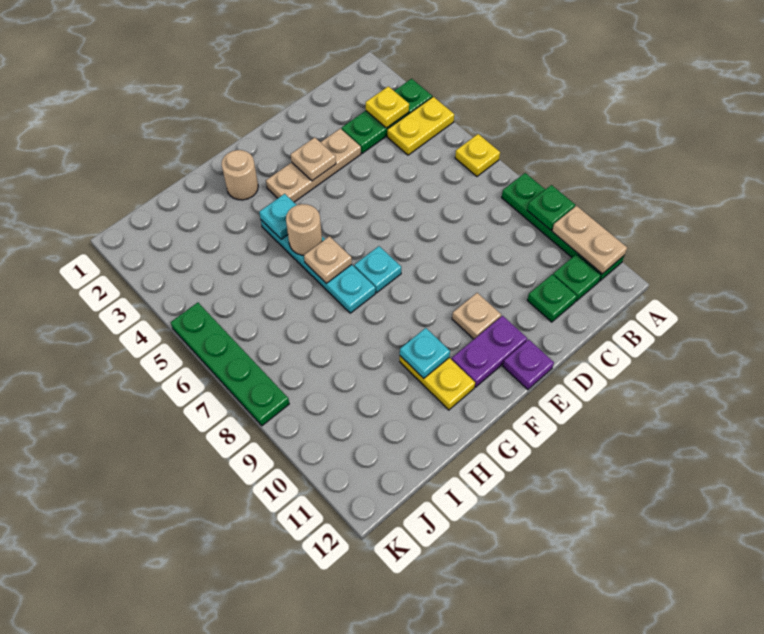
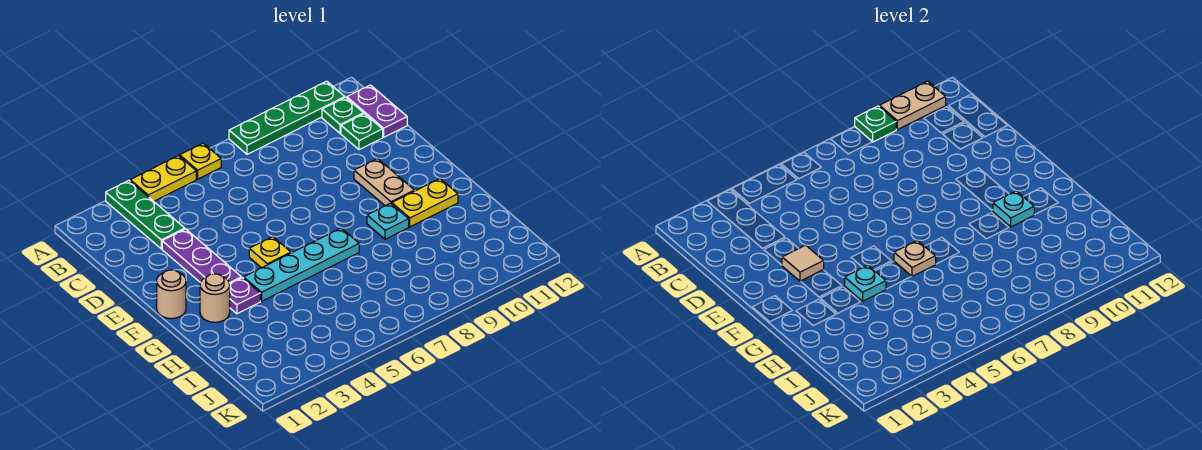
yellow 1x2 plate [387,97,454,155] -> yellow 1x2 plate turned to [130,156,196,201]
yellow 1x1 plate [366,86,409,128] -> yellow 1x1 plate moved to [249,237,291,268]
tan 1x3 plate [266,128,361,202] -> purple 1x3 plate [162,229,241,284]
tan 1x1 plate [291,137,336,181] -> tan 1x1 tile [782,245,824,281]
tan 1x1 plate [452,293,501,339] -> tan 1x2 plate [354,158,414,206]
purple 1x2 plate [452,316,527,387] -> purple 1x2 plate moved to [347,85,407,137]
purple 1x1 plate [503,339,554,390] -> purple 1x1 plate moved to [230,278,260,314]
cyan 1x1 plate [354,246,401,293] -> cyan 1x1 plate moved to [367,203,409,239]
tan 1x1 round brick [286,204,322,255] -> tan 1x1 round brick moved to [157,270,186,319]
green 1x4 plate [171,303,289,426] -> none

